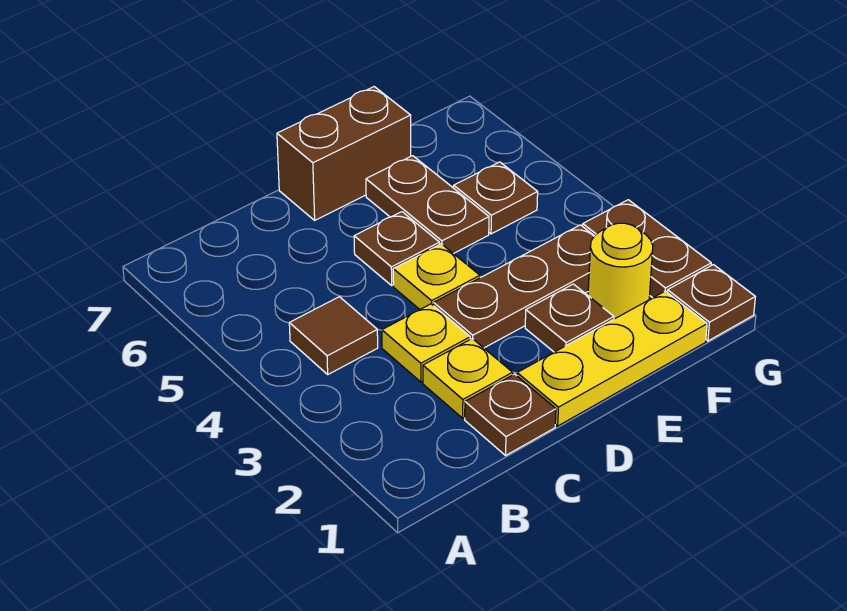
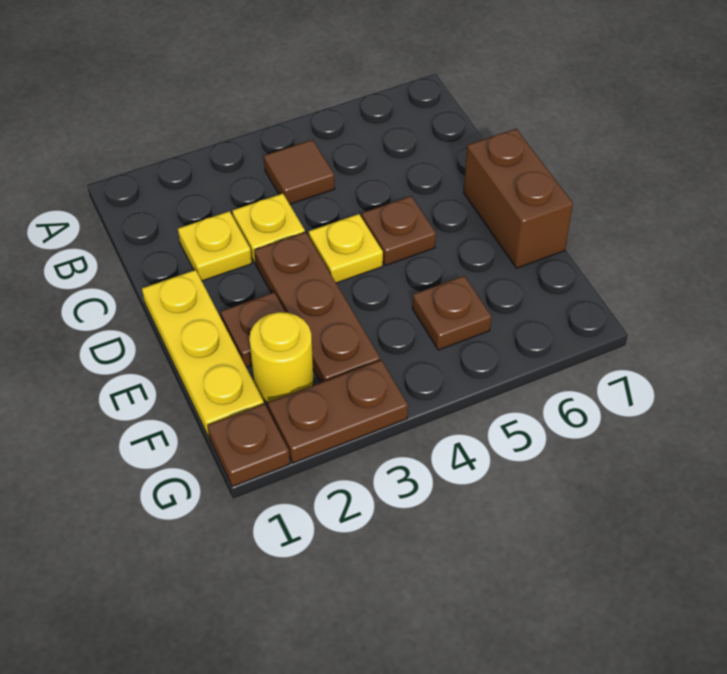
brown 1x1 plate [465,374,556,455] -> none
brown 1x2 plate [366,156,489,254] -> none

